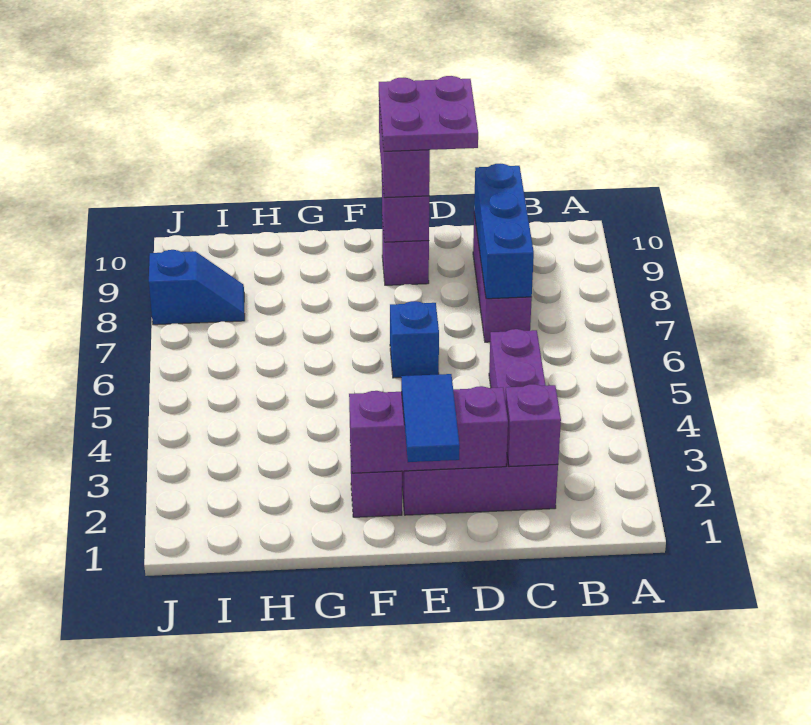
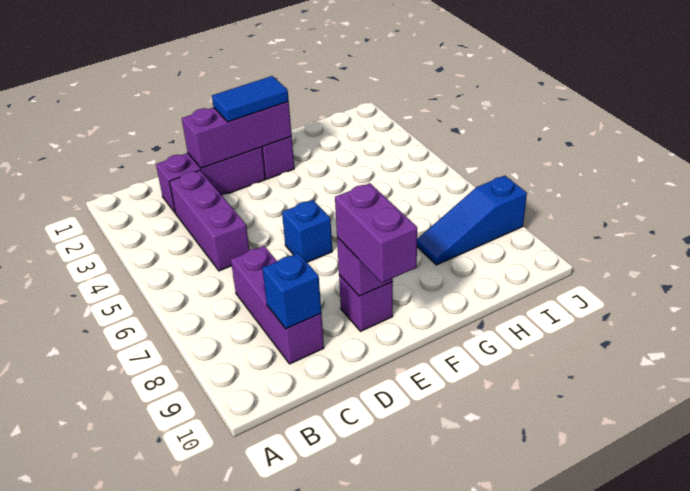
purple 1x1 brick [505,384,561,467] -> none
blue 1x3 brick [474,164,534,299] -> blue 1x1 brick [262,253,321,329]
purple 2x2 plate [379,76,478,151] -> none
blue 1x2 tile [401,374,460,462] -> blue 1x2 tile turned to [212,76,289,122]
blue 1x2 slope [149,250,245,325] -> blue 1x3 slope [417,176,527,265]

